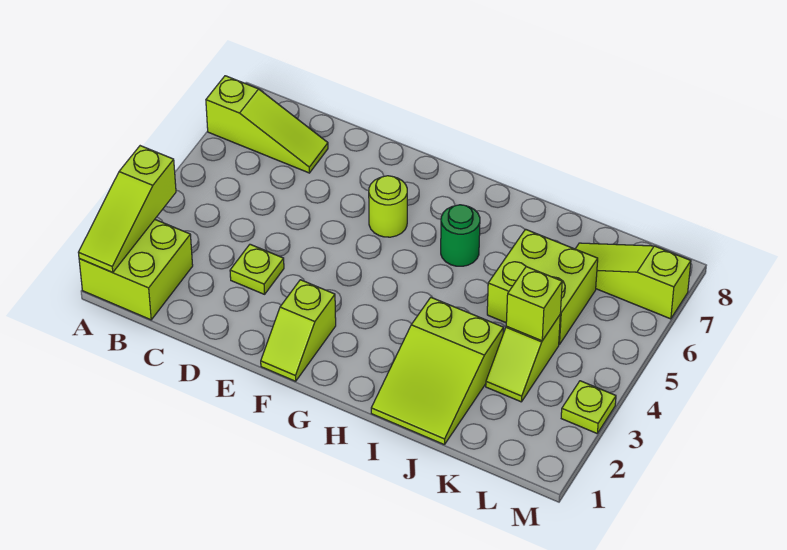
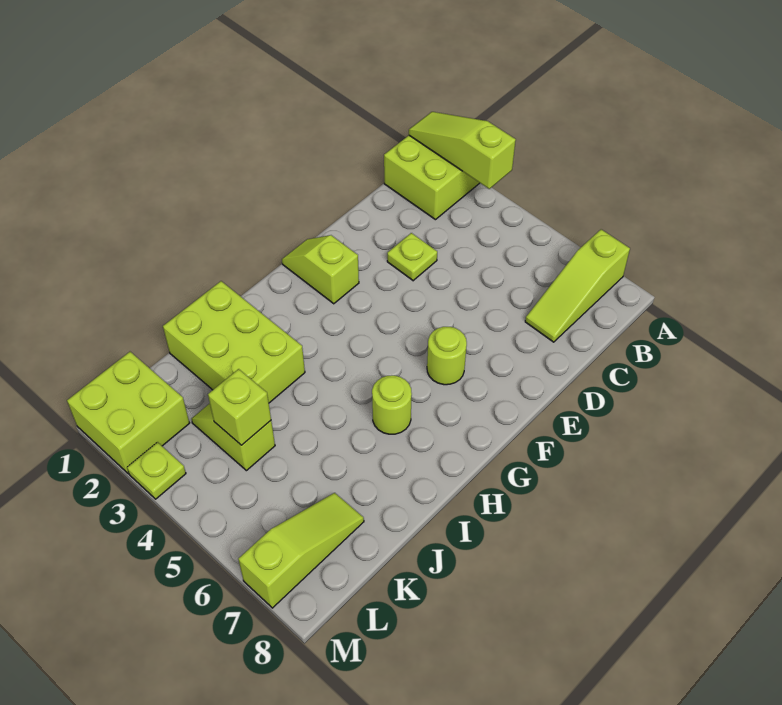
green 1x1 round brick [441,205,480,266] -> lime 1x1 round brick [372,375,412,434]
lime 2x3 slope [371,298,504,445] -> lime 2x3 brick [163,281,305,403]
lime 2x2 brick [487,229,598,345] -> lime 2x2 brick moved to [67,352,189,474]

